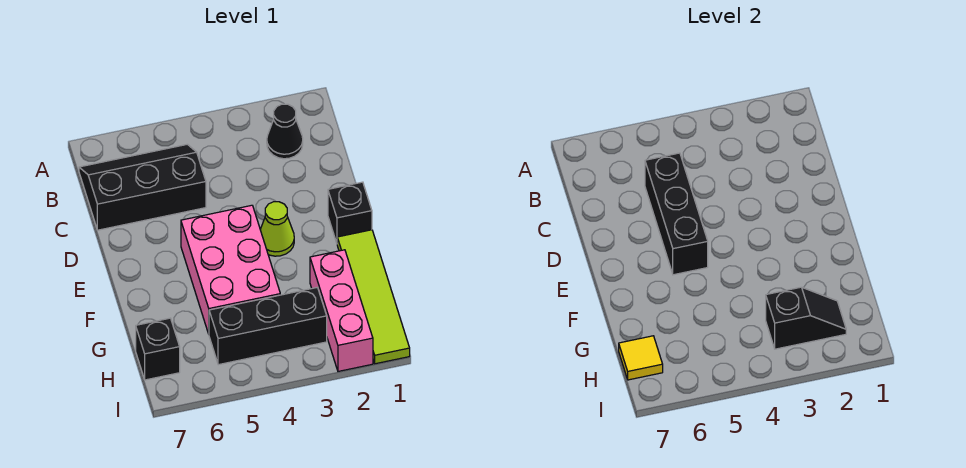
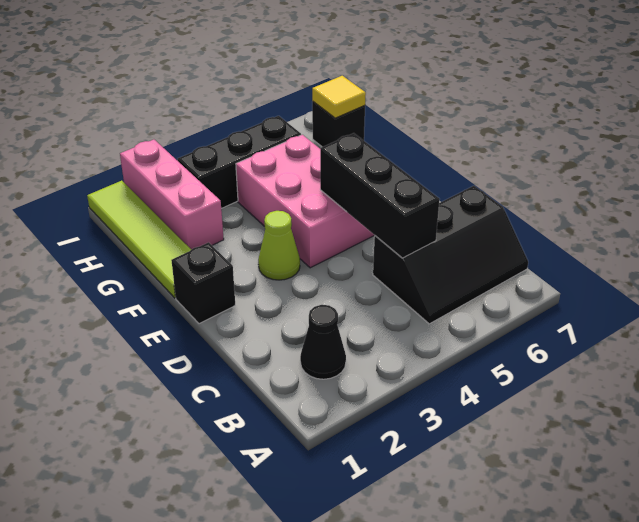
black 1x2 slope [766,287,846,349] -> none

